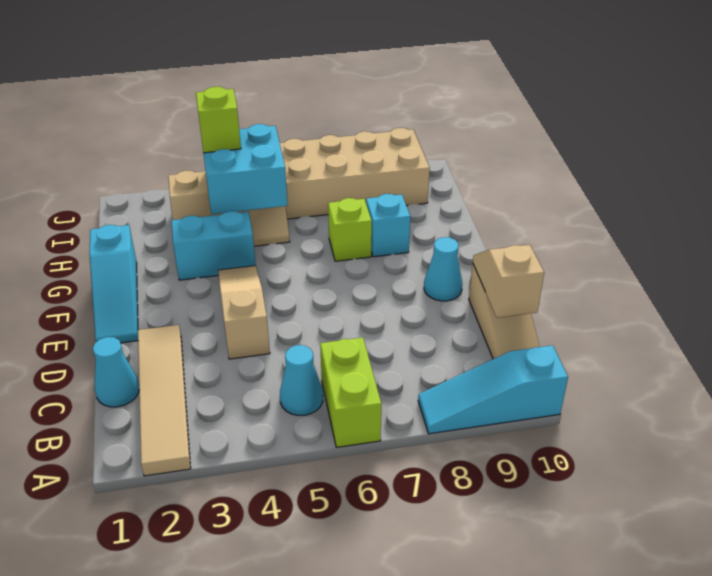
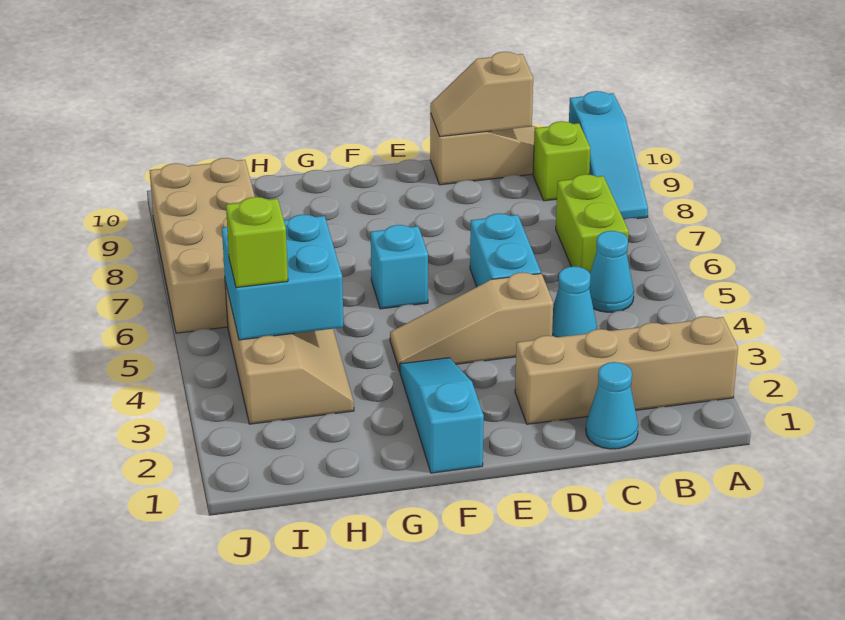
tan 1x4 tile [138,325,191,476] -> tan 1x4 brick [515,316,738,424]
lime 1x2 brick [320,338,381,447] -> lime 1x2 brick turned to [556,174,629,273]
cyan 1x3 slope [90,225,138,343] -> cyan 1x3 slope turned to [400,358,484,473]
cyan 1x1 cone [424,237,462,301] -> cyan 1x1 cone moved to [552,266,597,337]
cyan 1x2 brick [172,211,256,280] -> cyan 1x2 brick moved to [470,213,541,287]
lime 1x1 brick [328,198,372,261] -> lime 1x1 brick moved to [533,121,591,201]
cyan 1x1 brick [366,194,410,257] -> cyan 1x1 brick moved to [371,225,428,309]

